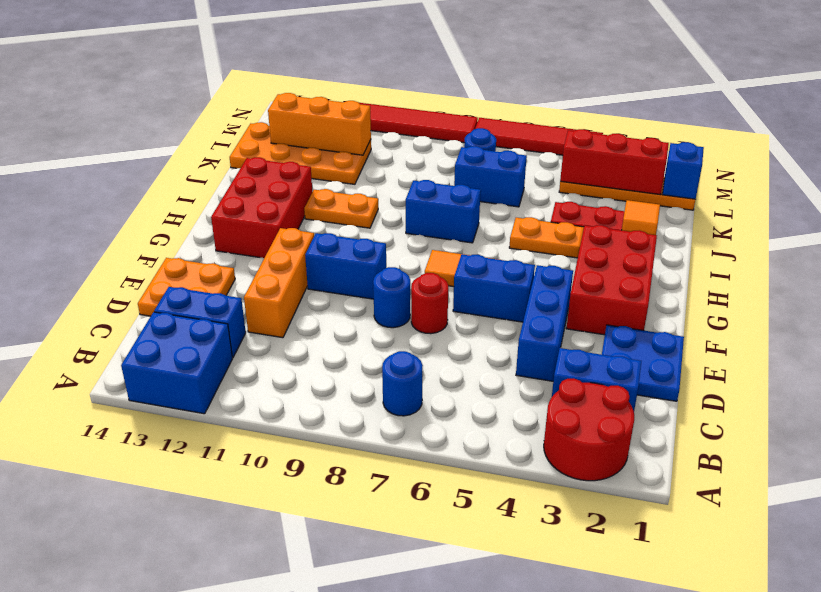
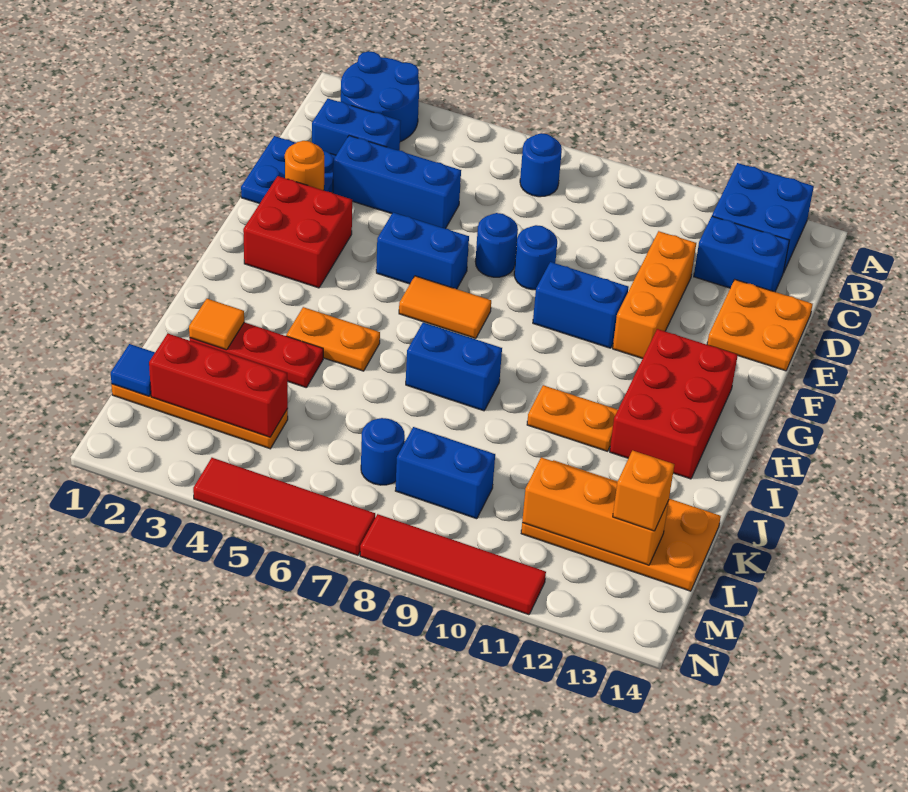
red 2x2 round brick [544,378,634,481] -> blue 2x2 round brick [341,51,419,142]
blue 1x3 brick [516,265,573,381] -> blue 1x3 brick turned to [333,136,461,229]
none -> orange 1x1 round brick [285,141,324,190]
red 1x1 round brick [411,273,448,334] -> blue 1x1 round brick [475,213,518,277]
red 2x3 brick [566,225,657,335] -> red 2x2 brick [243,176,352,288]
blue 1x2 brick [454,146,527,207] -> blue 1x2 brick moved to [395,427,495,519]
blue 1x1 brick [663,142,704,199] -> blue 1x1 tile [111,344,155,396]
none -> orange 1x1 brick [613,450,674,531]

